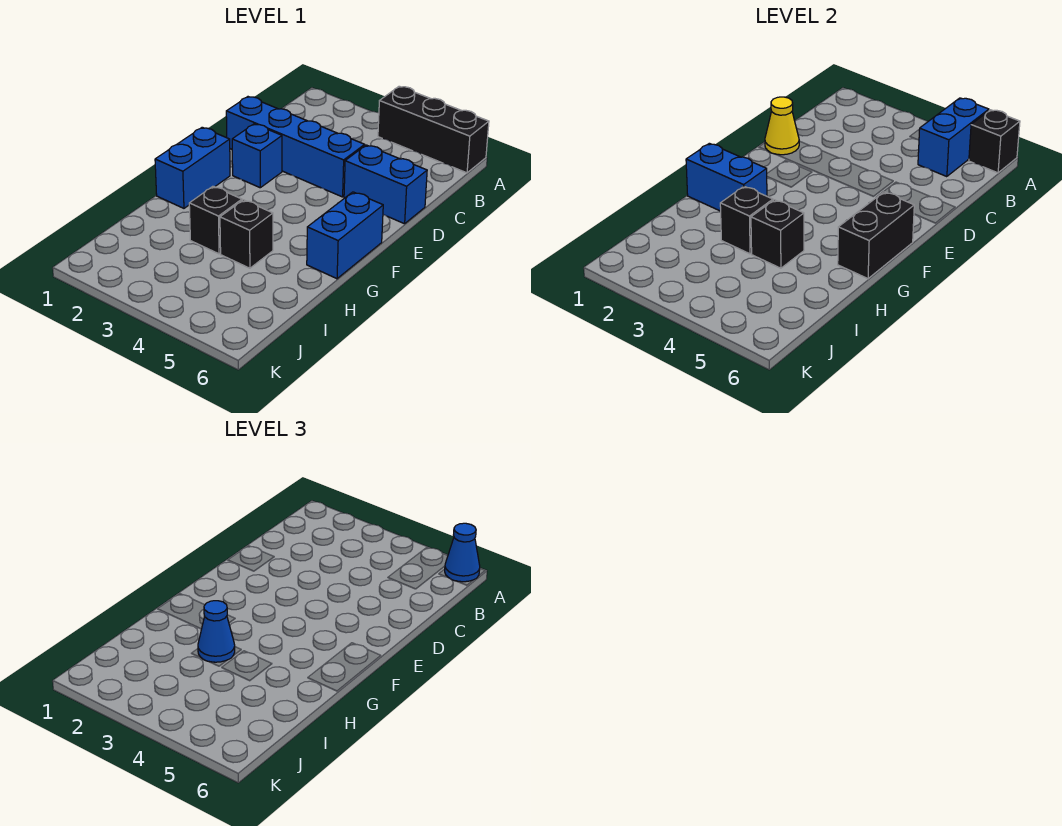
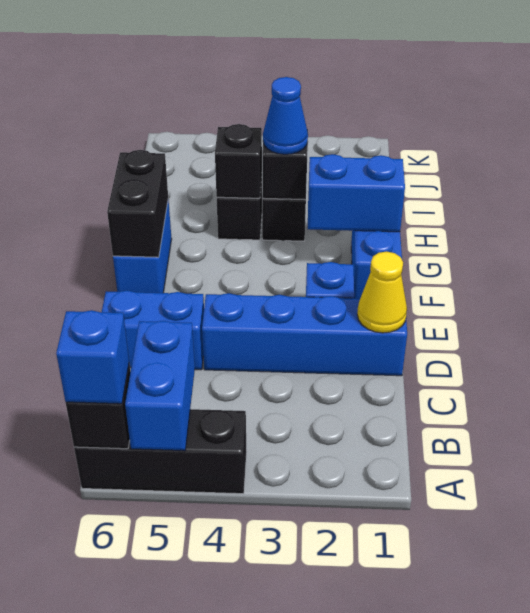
blue 1x1 cone [445,523,480,582] -> blue 1x1 brick [56,310,129,404]

